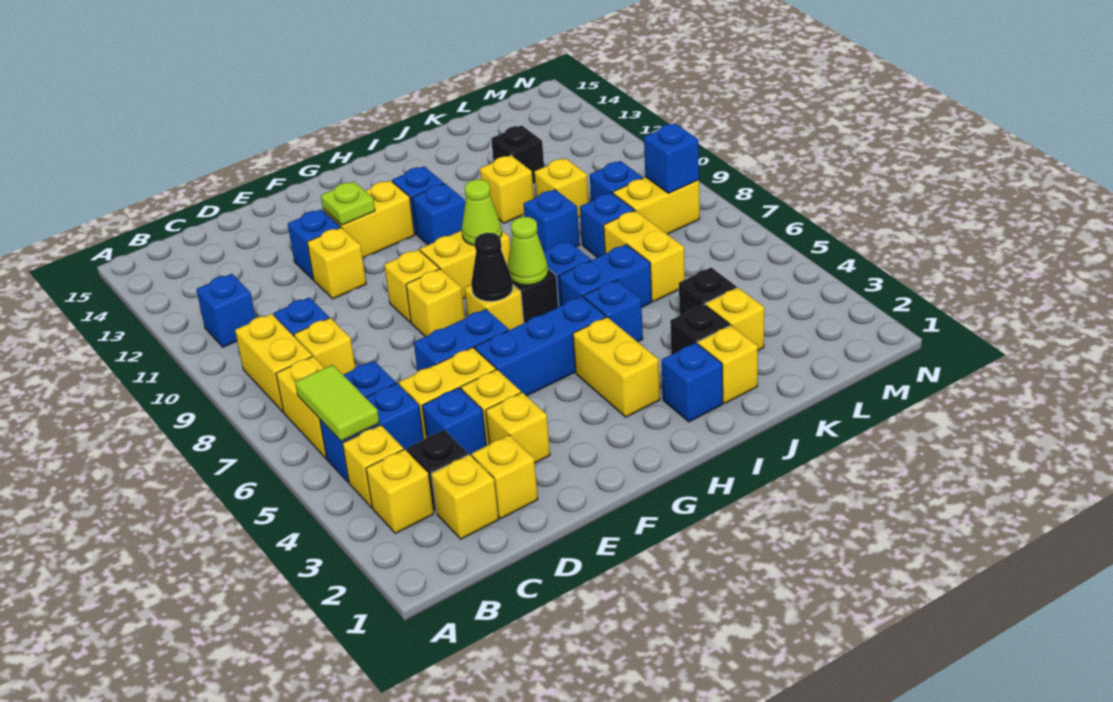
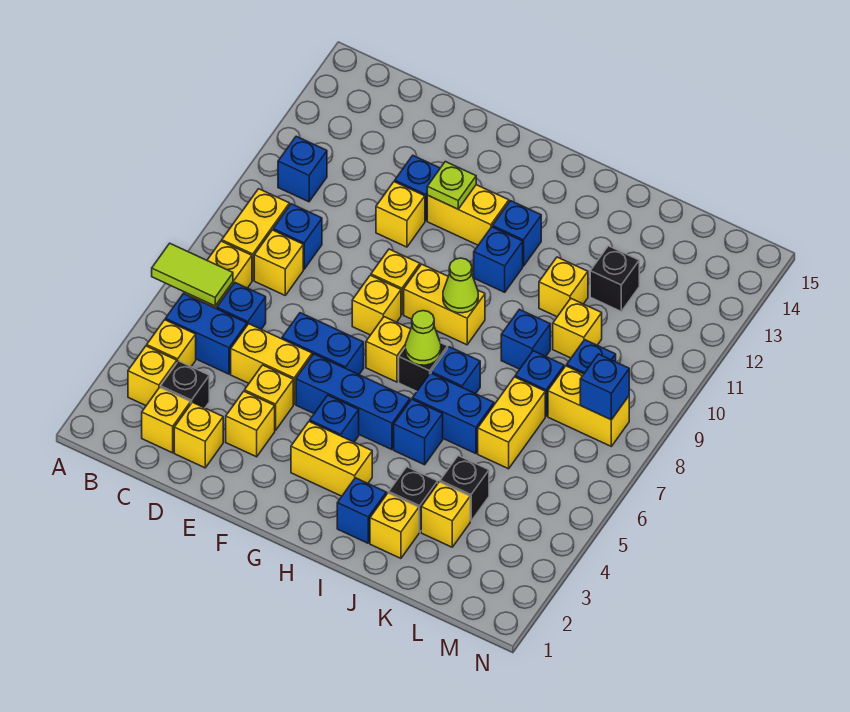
lime 1x2 tile [295,365,379,442] -> lime 1x2 tile turned to [152,243,233,306]
blue 1x1 brick [422,388,486,456] -> blue 1x1 brick moved to [310,395,359,442]
black 1x1 cone [471,233,513,302] -> none
yellow 1x2 brick [573,317,660,417] -> yellow 1x2 brick turned to [291,421,372,496]

